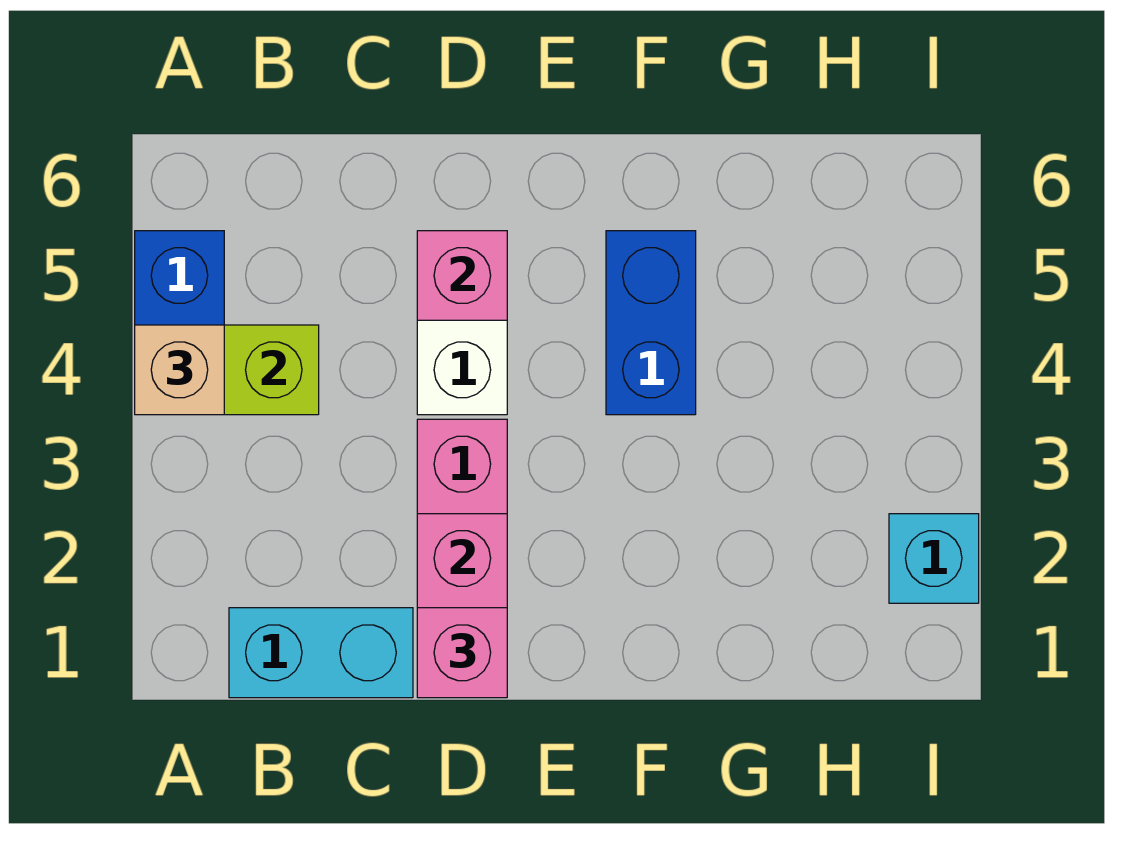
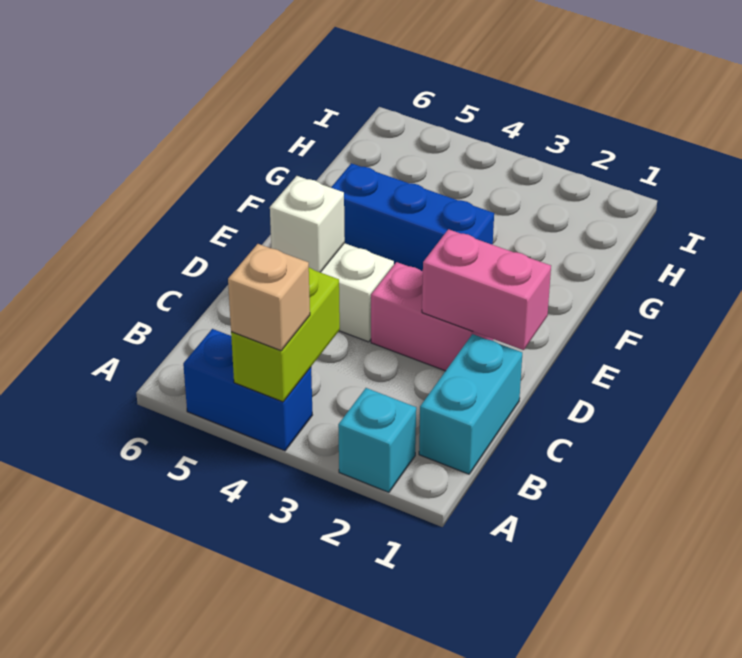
pink 1x1 brick [417,608,507,698] -> none
pink 1x1 brick [417,231,507,320] -> white 1x1 brick [270,176,345,272]
blue 1x2 brick [606,231,696,415] -> blue 1x3 brick [331,163,494,271]
cyan 1x1 brick [889,514,979,603] -> cyan 1x1 brick moved to [338,388,416,492]

